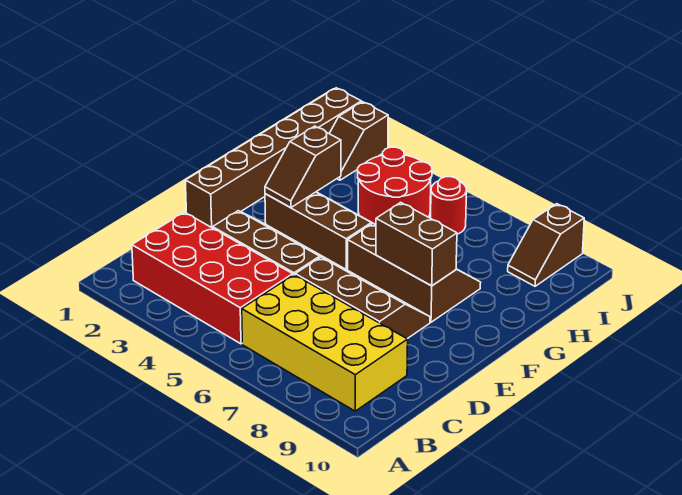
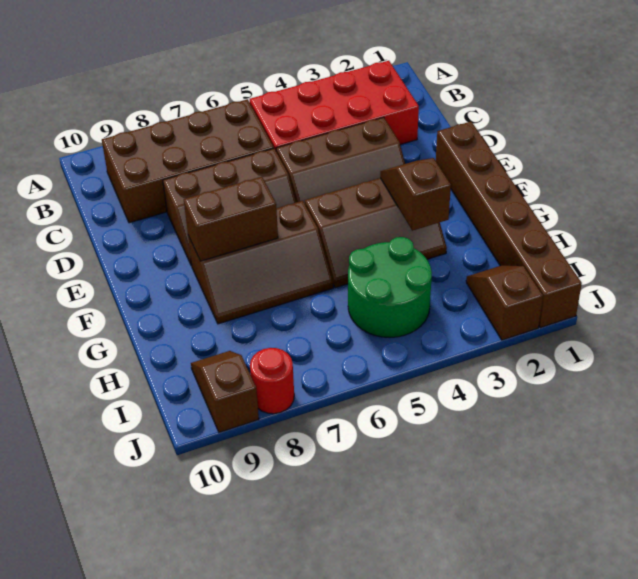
yellow 2x4 brick [242,275,408,411] -> brown 2x4 brick [102,99,274,223]
red 2x2 round brick [358,147,432,225] -> green 2x2 round brick [348,237,432,337]
red 1x1 round brick [431,177,467,234] -> red 1x1 round brick moved to [250,348,294,414]

